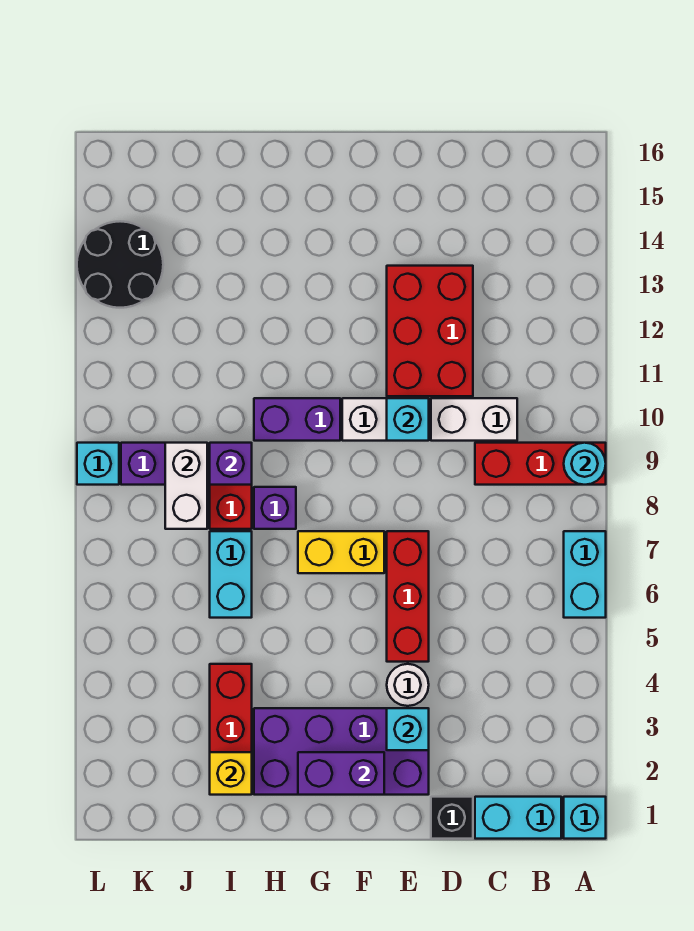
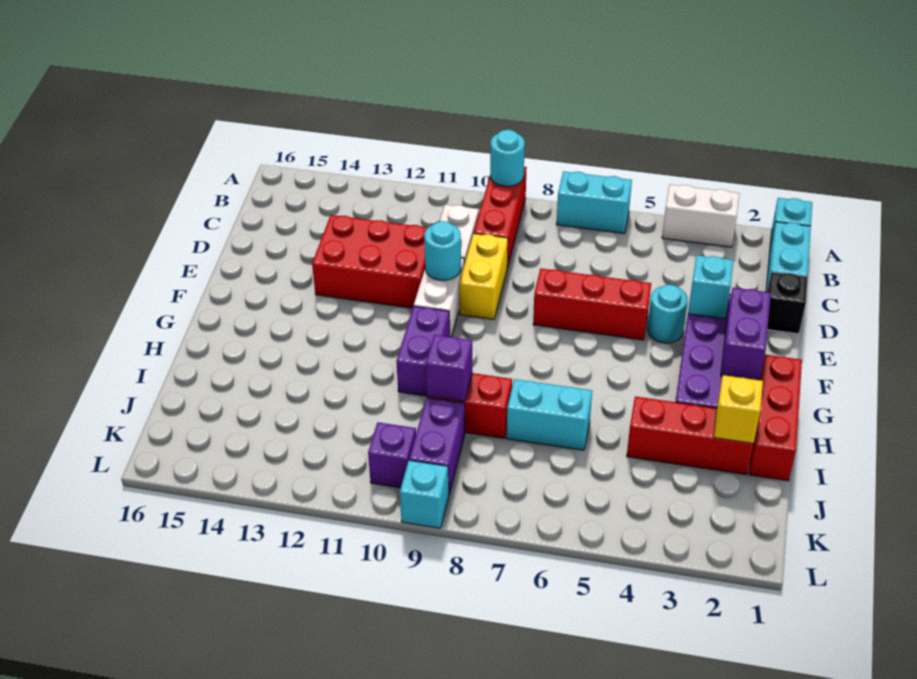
white 1x1 round brick [387,664,429,706] -> cyan 1x1 round brick [648,285,688,343]
cyan 1x1 brick [387,398,429,441] -> cyan 1x1 round brick [424,221,461,280]
yellow 1x2 brick [298,531,384,573] -> yellow 1x2 brick moved to [459,233,508,319]
none -> red 1x3 brick [749,355,802,481]
purple 1x1 brick [254,487,296,529] -> purple 1x1 brick moved to [368,422,416,488]
white 1x2 brick [165,443,207,529] -> white 1x2 brick moved to [662,185,740,247]
black 2x2 round brick [77,221,163,308] -> none

